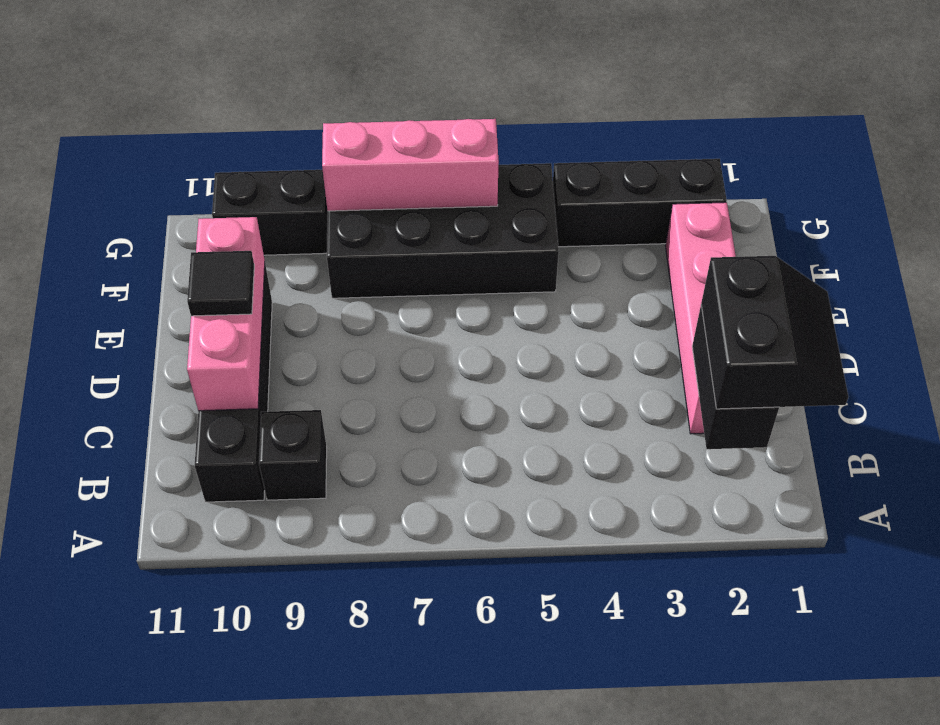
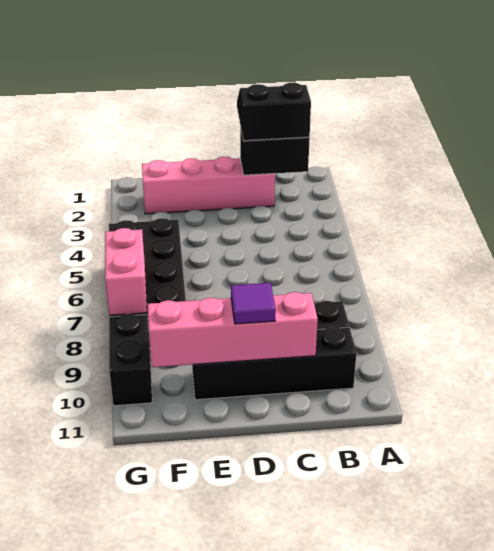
pink 1x3 brick [187,217,265,411] -> pink 1x4 brick [148,292,318,367]
black 1x1 tile [187,251,254,316] -> purple 1x1 tile [231,283,276,324]
black 1x3 brick [553,159,727,247] -> none
pink 1x3 brick [322,119,499,211] -> pink 1x2 brick [105,228,147,315]

